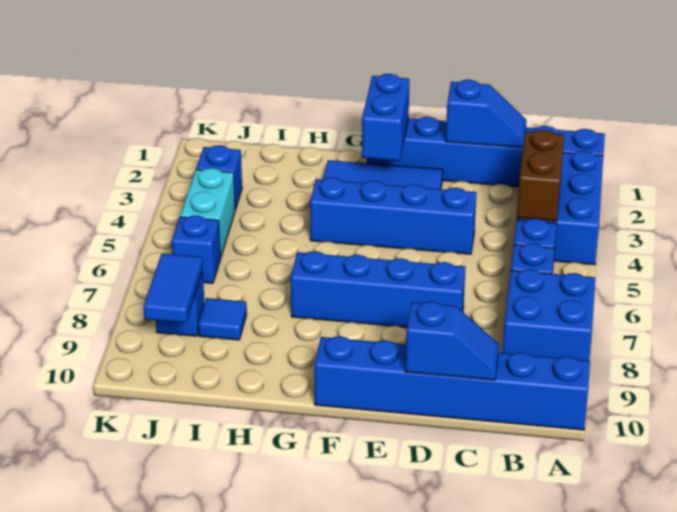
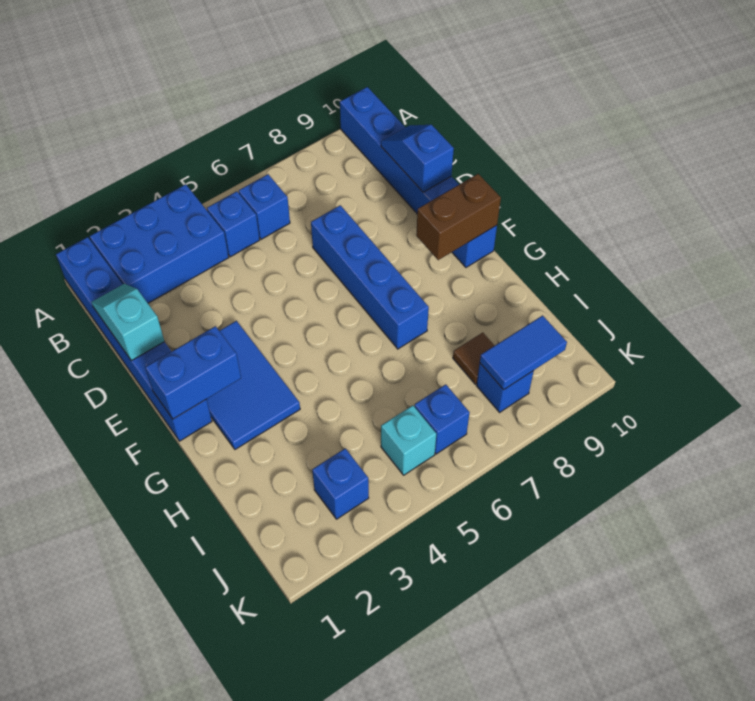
blue 2x2 brick [503,269,596,361] -> none
brown 1x2 brick [517,130,564,221] -> brown 1x2 brick moved to [416,174,501,260]
blue 1x2 slope [446,80,526,148] -> cyan 1x2 slope [91,284,165,361]
blue 1x4 brick [310,178,477,254] -> none
blue 1x1 tile [198,298,247,340] -> brown 1x1 tile [453,333,495,384]
cyan 1x2 brick [180,168,235,258] -> cyan 1x1 brick [381,405,436,475]

